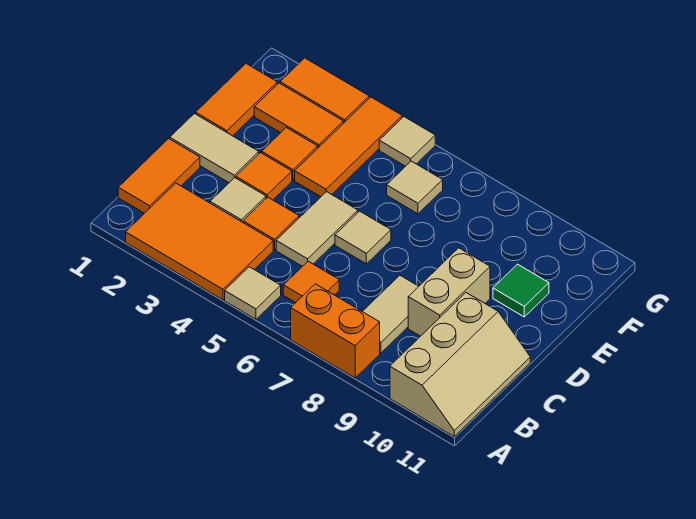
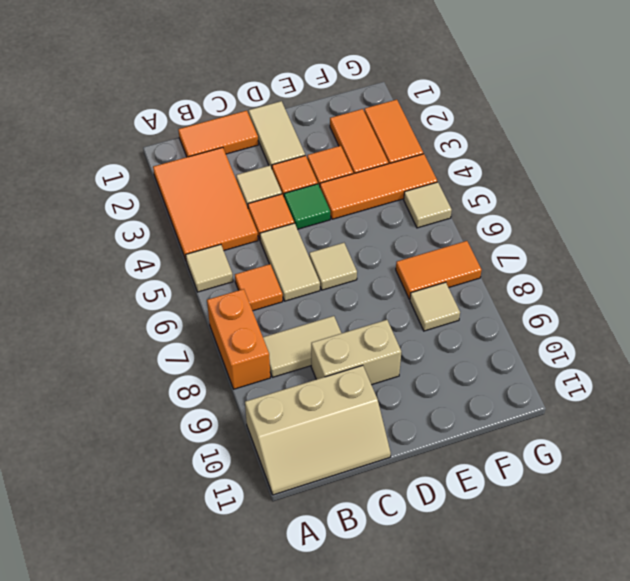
tan 1x2 tile [276,192,358,266] -> tan 1x2 tile turned to [260,223,320,301]
orange 1x2 tile [196,64,277,136] -> orange 1x2 tile moved to [396,241,482,299]
green 1x1 tile [493,264,549,317] -> green 1x1 tile moved to [284,184,330,229]
tan 1x1 tile [387,161,443,214] -> tan 1x1 tile moved to [410,282,460,331]

